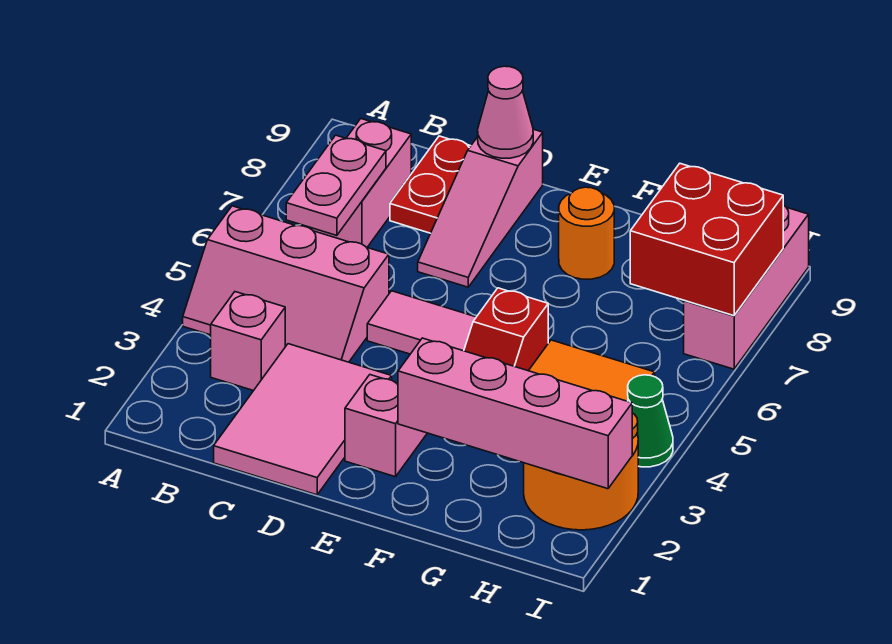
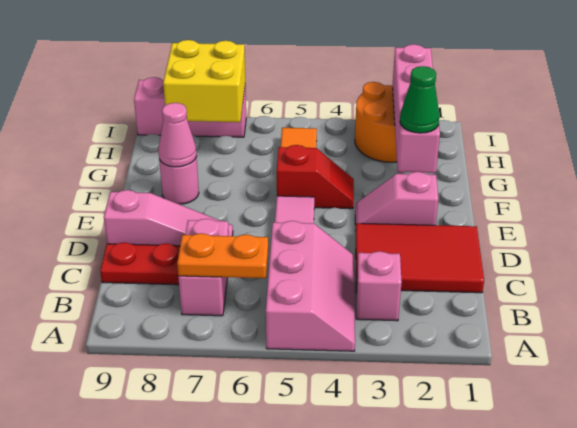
pink 1x2 plate [286,135,386,236] -> orange 1x2 plate [177,233,268,278]
pink 1x2 brick [311,119,411,247] -> pink 1x2 brick turned to [178,219,229,316]
pink 2x3 tile [214,344,392,495] -> red 2x3 tile [356,223,484,293]
pink 1x1 cone [478,66,533,158] -> pink 1x1 cone moved to [158,103,196,167]
orange 1x1 round brick [559,187,614,279] -> pink 1x1 round brick [159,157,199,204]
red 2x2 brick [630,163,783,316] -> yellow 2x2 brick [163,40,245,122]
green 1x1 cone [628,375,673,467] -> green 1x1 cone moved to [400,66,440,133]

